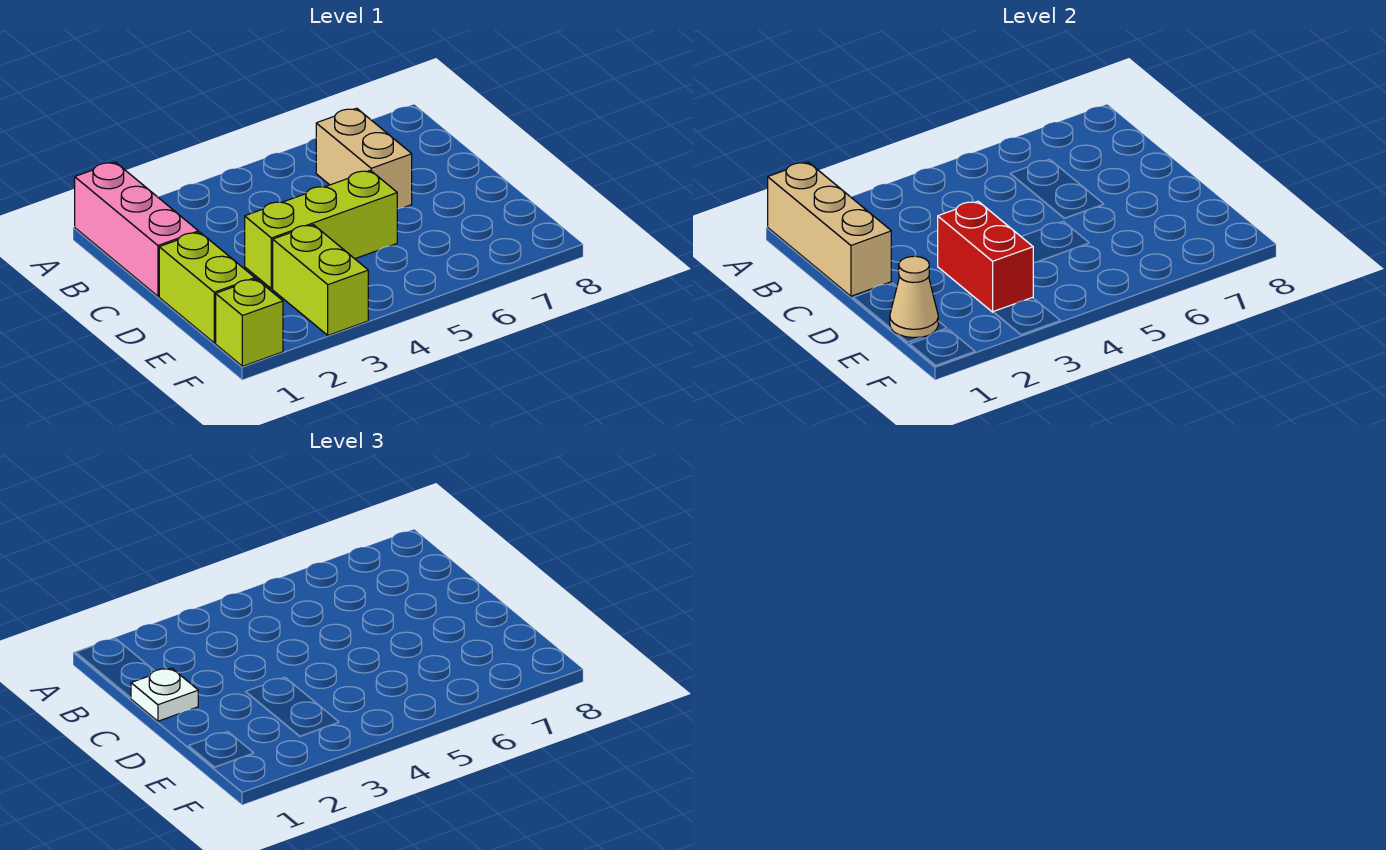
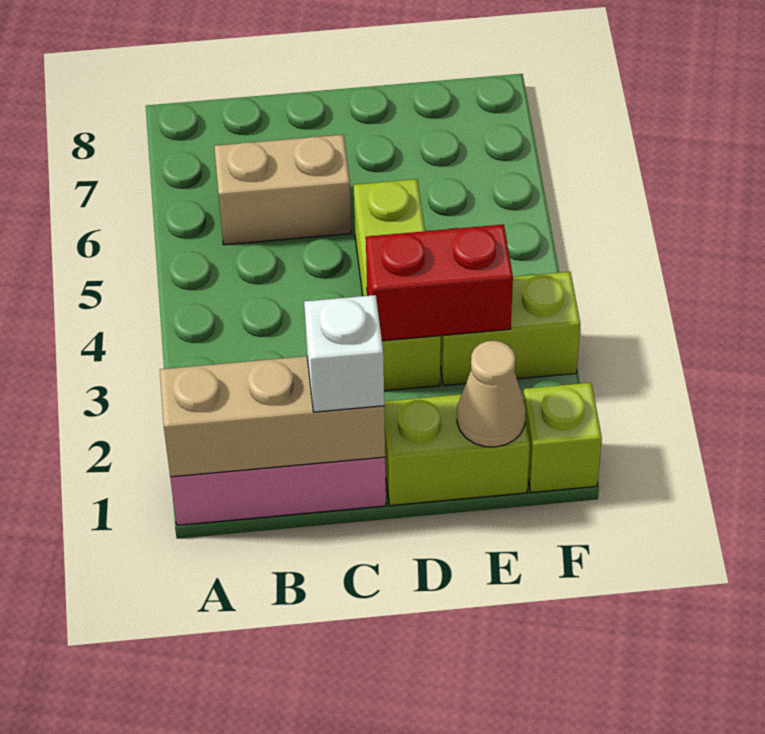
white 1x1 plate [131,668,198,721] -> white 1x1 brick [304,295,384,412]

